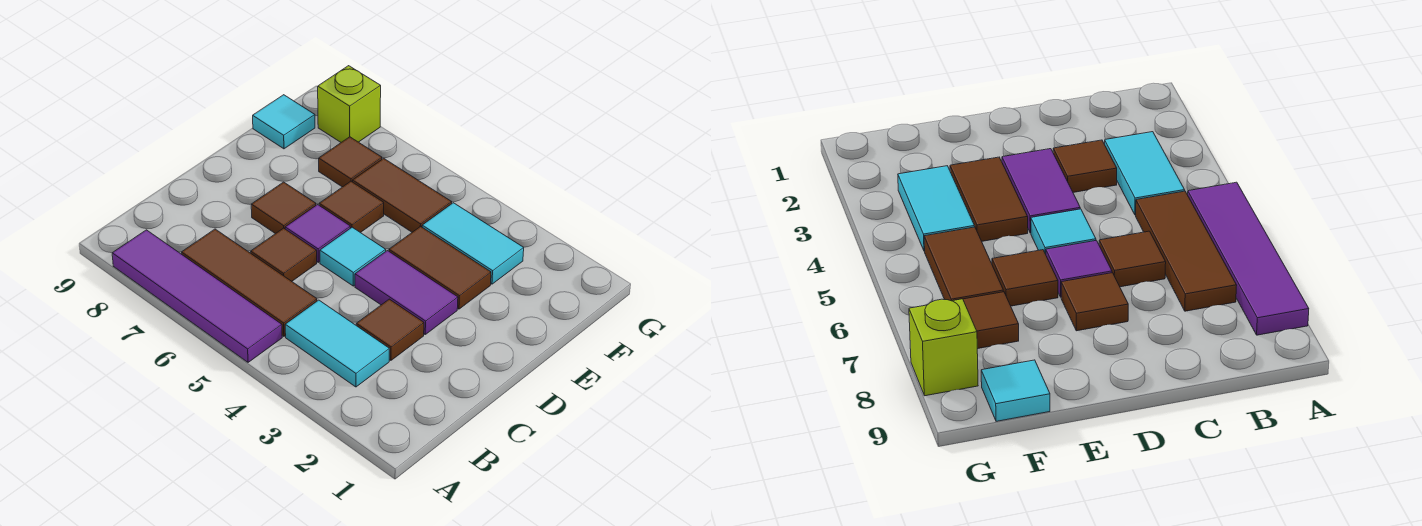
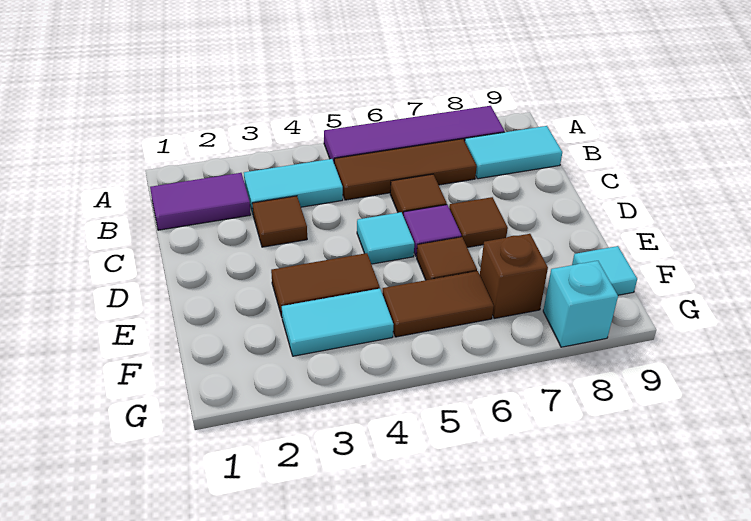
none -> cyan 1x2 tile [465,126,562,179]
purple 1x2 tile [355,251,458,334] -> purple 1x2 tile moved to [150,173,251,230]
brown 1x1 tile [319,137,382,187] -> brown 1x1 brick [480,234,548,319]
lime 1x1 brick [318,66,381,142] -> cyan 1x1 brick [543,261,618,347]

